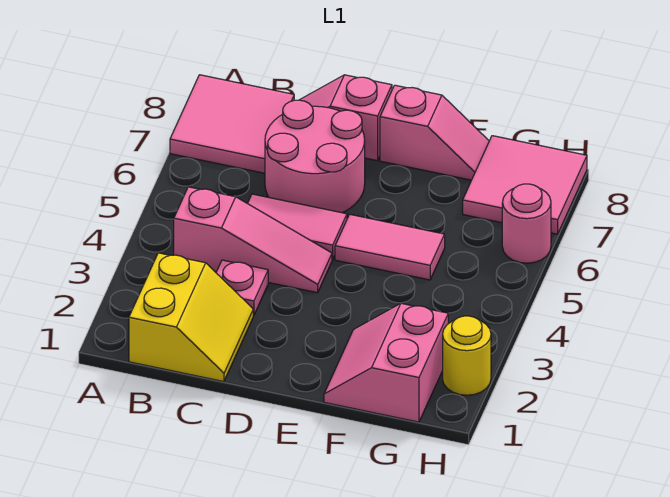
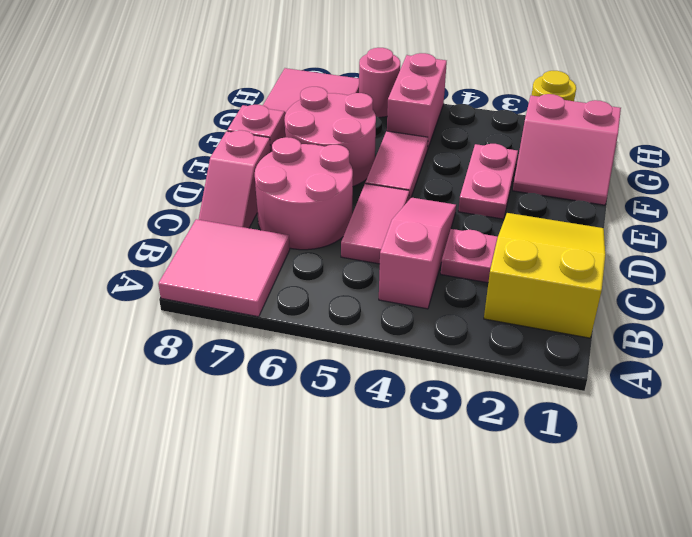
yellow 2x2 slope [129,253,253,382] -> yellow 2x3 slope [484,213,605,338]
none -> pink 1x2 plate [458,144,518,219]
none -> pink 2x2 round brick [284,87,376,186]
none -> pink 1x2 brick [387,53,447,150]

